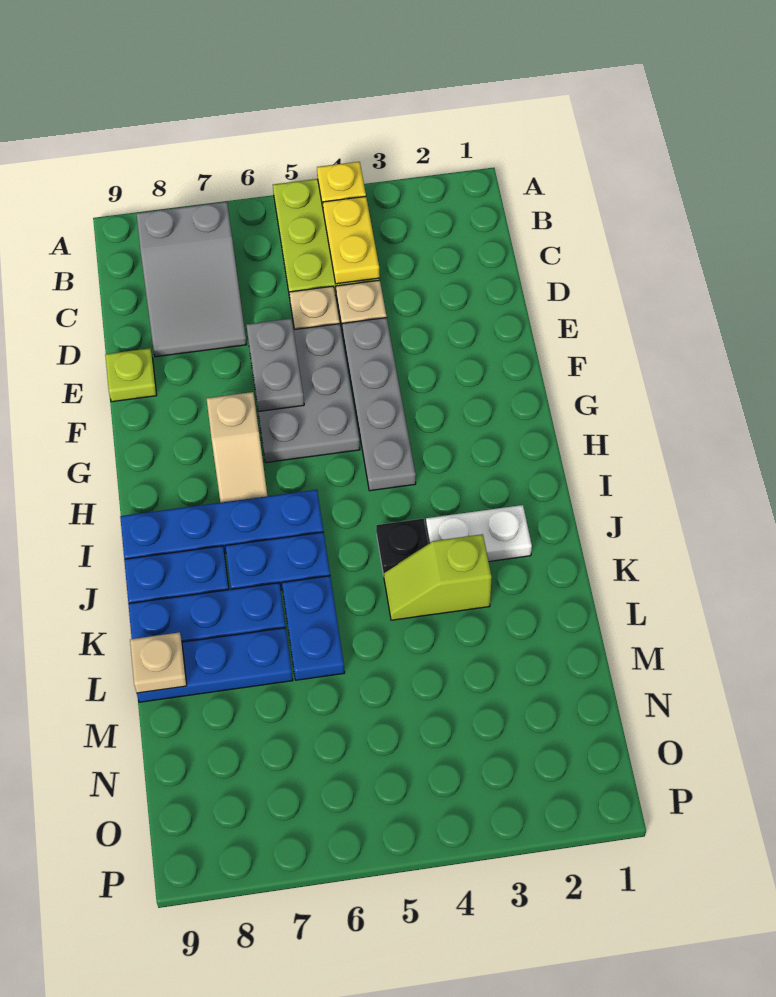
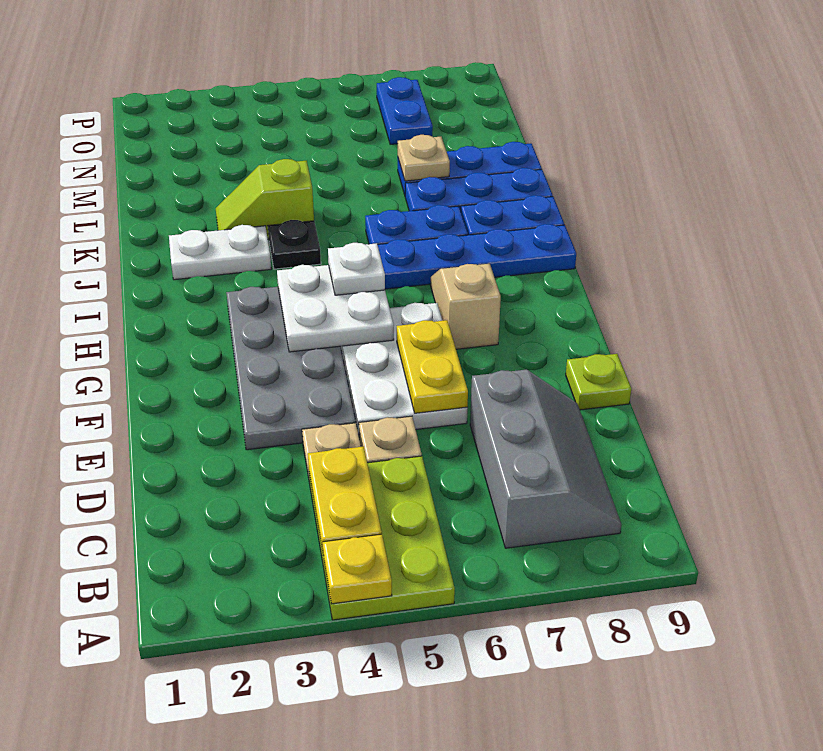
grey 2x3 slope [136,202,247,357] -> grey 2x3 slope turned to [470,370,622,548]
grey 1x4 plate [342,318,416,491] -> grey 2x4 plate [226,287,356,450]
grey 2x3 plate [250,324,360,463] -> white 2x3 plate [340,303,468,434]
grey 1x2 plate [246,319,304,412] -> yellow 1x2 plate [397,320,468,413]
none -> white 2x2 plate [277,265,394,352]
none -> white 1x1 plate [328,243,385,295]
lime 1x2 slope [383,534,492,620] -> lime 1x2 slope turned to [216,159,314,239]
blue 1x2 plate [282,576,345,680] -> blue 1x2 plate moved to [377,77,433,144]
tan 1x1 plate [130,632,187,693] -> tan 1x1 plate moved to [398,135,450,181]

